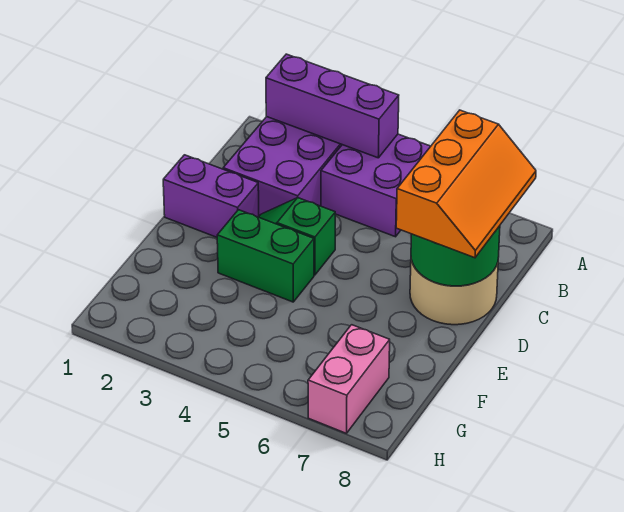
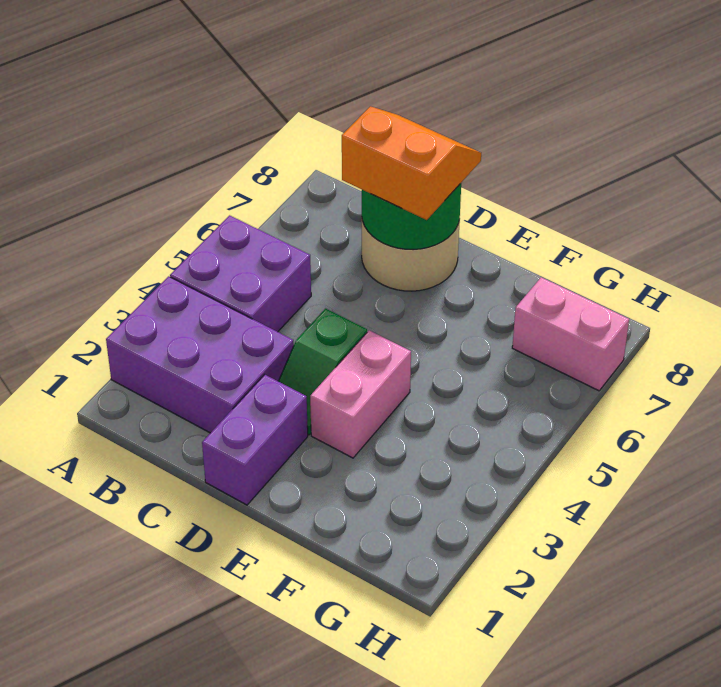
purple 1x3 brick [266,54,399,158] -> none
orange 2x3 slope [396,110,536,258] -> orange 2x2 slope [342,106,481,220]
green 1x2 brick [217,210,314,302] -> pink 1x2 brick [310,330,411,458]

